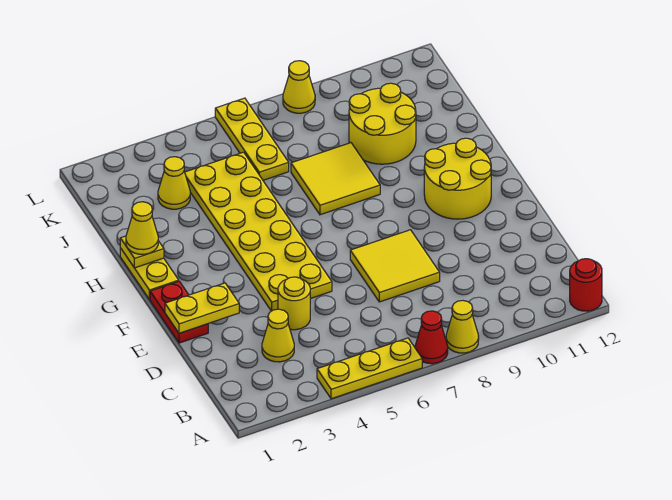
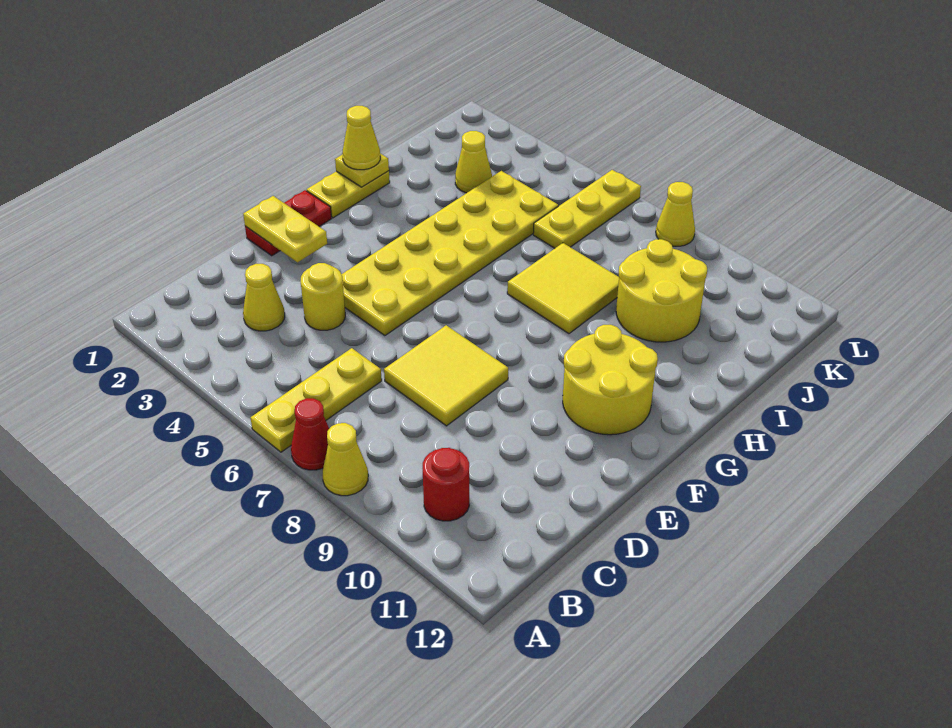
yellow 1x3 plate [317,338,422,399] -> yellow 1x3 plate turned to [251,348,382,452]
red 1x1 round brick [570,259,602,311] -> red 1x1 round brick moved to [422,448,469,521]

